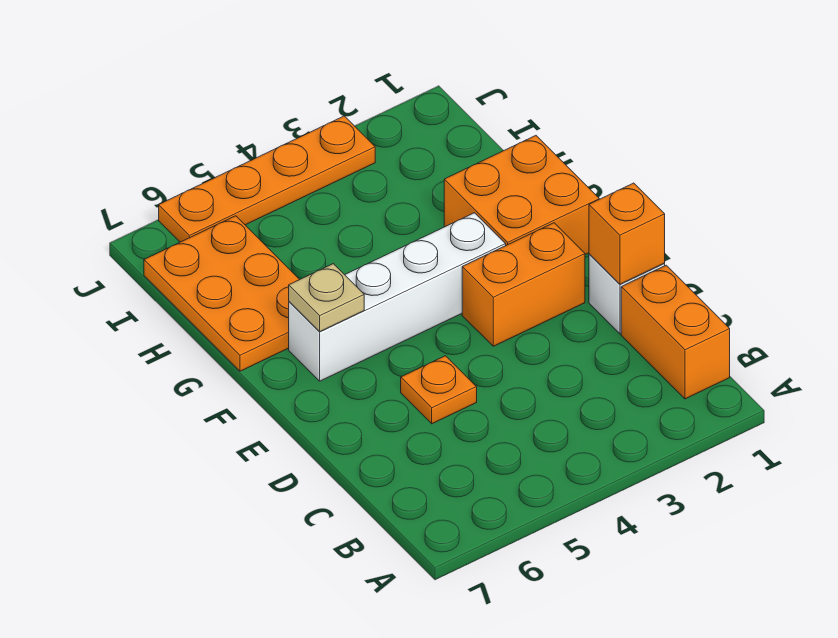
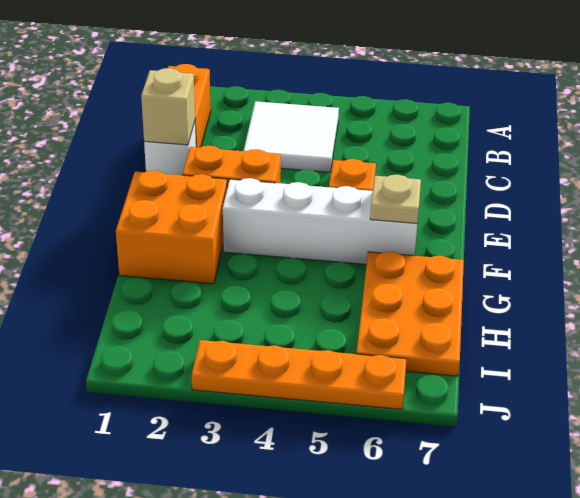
none -> white 2x2 tile [244,101,339,172]
orange 1x1 brick [589,183,665,284] -> tan 1x1 brick [141,68,195,145]

